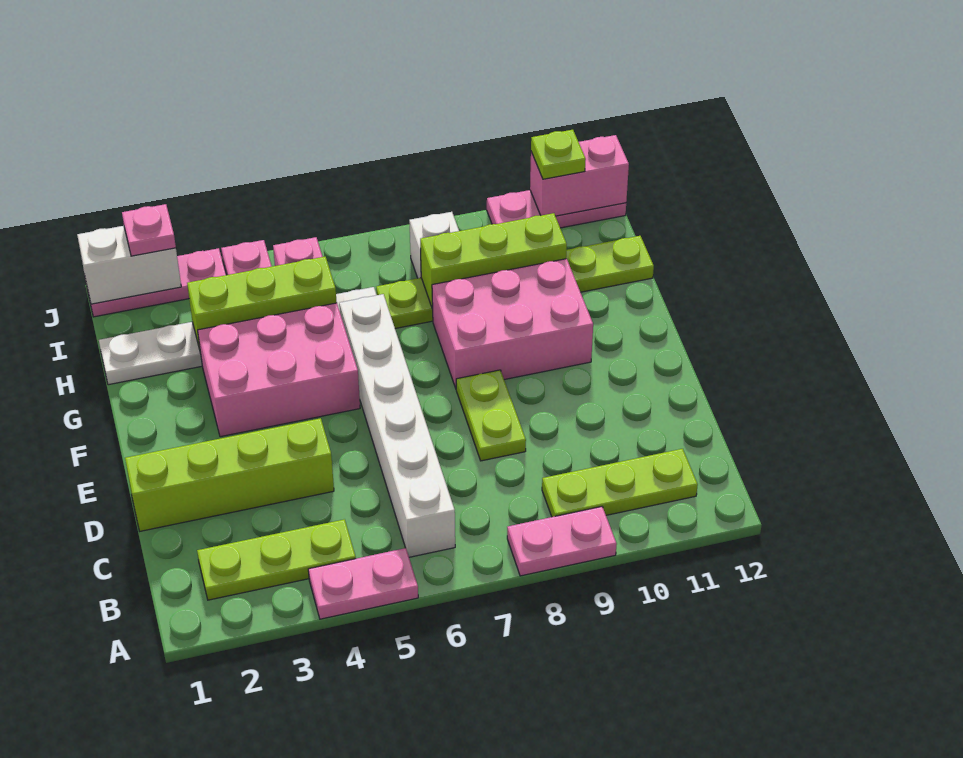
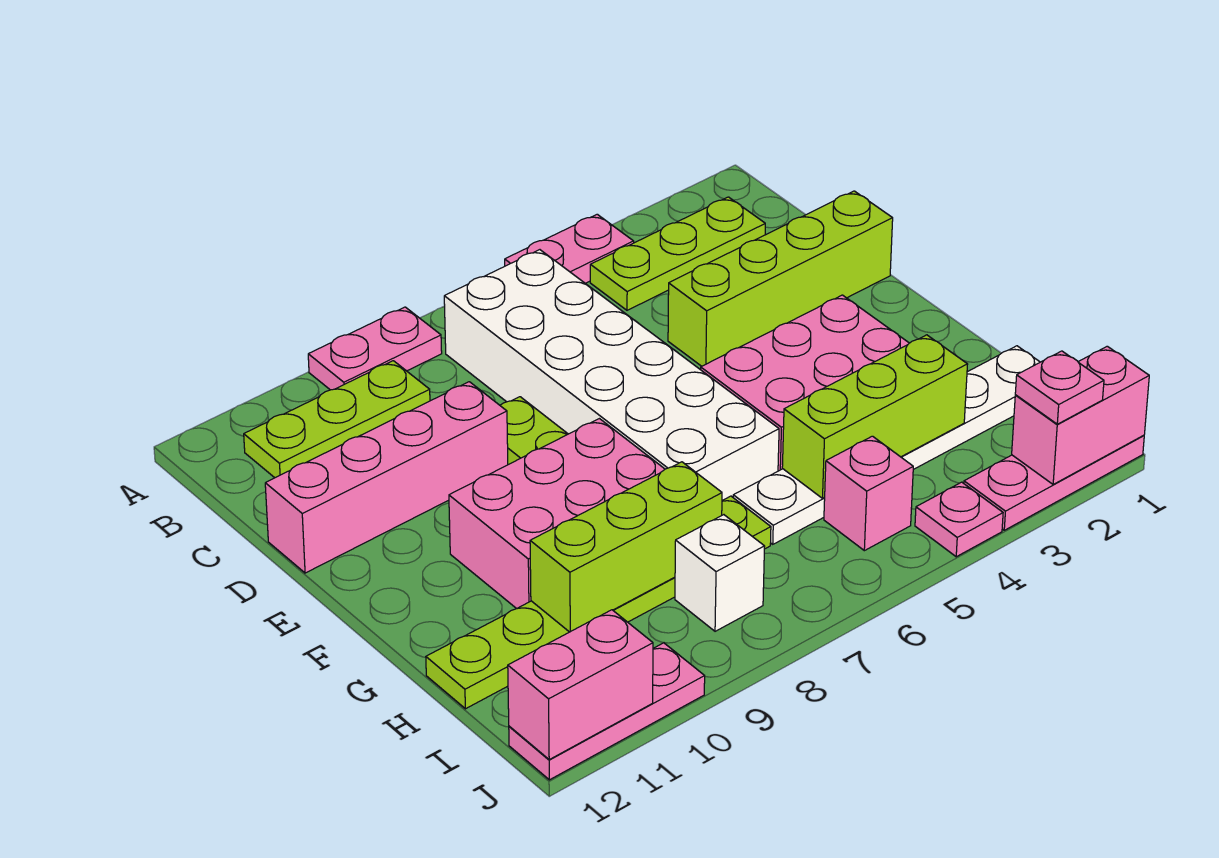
white 1x6 brick [339,294,455,557] -> white 2x6 brick [444,250,779,500]
none -> pink 1x4 brick [265,382,508,573]
white 1x2 brick [77,226,181,304] -> pink 1x2 brick [1012,346,1149,484]
lime 1x1 plate [531,130,586,179] -> none

